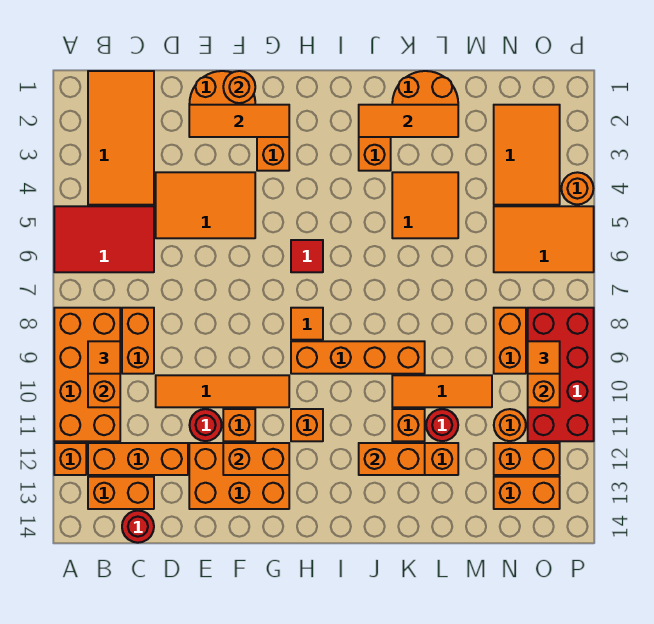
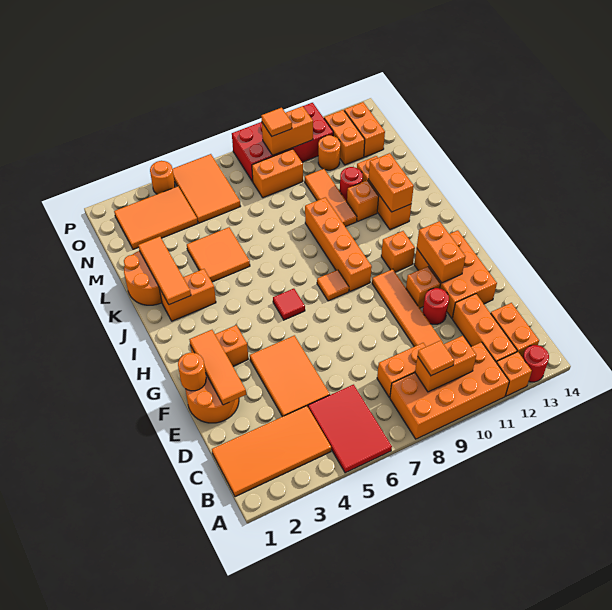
red 1x1 round brick [122,511,154,543] -> red 1x1 round brick moved to [523,345,549,382]

